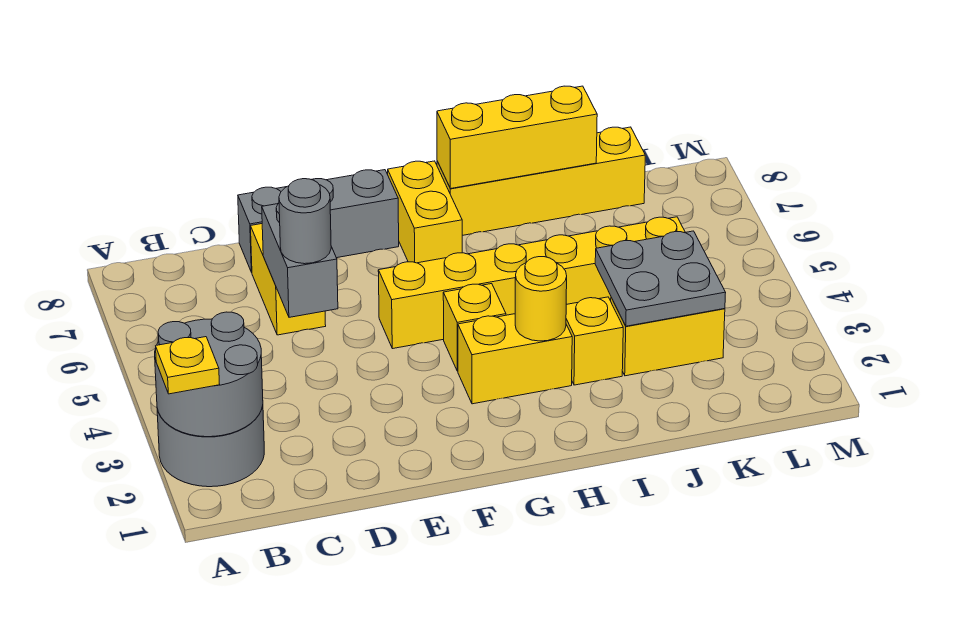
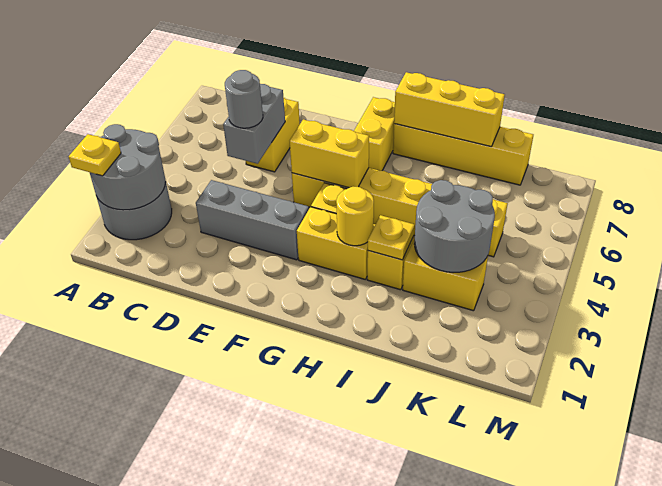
grey 1x3 brick [238,170,399,272] -> grey 1x3 brick moved to [196,180,309,260]
none -> yellow 1x2 brick [290,119,369,188]
none -> yellow 1x1 plate [368,215,415,260]
grey 2x2 plate [595,231,726,326] -> grey 2x2 round brick [414,180,495,272]

